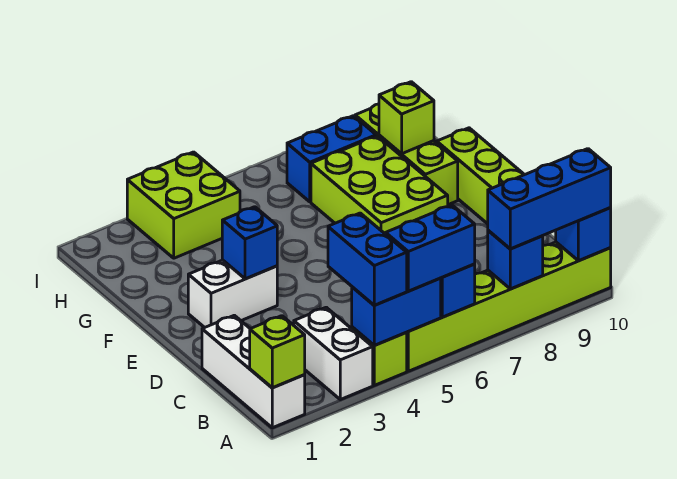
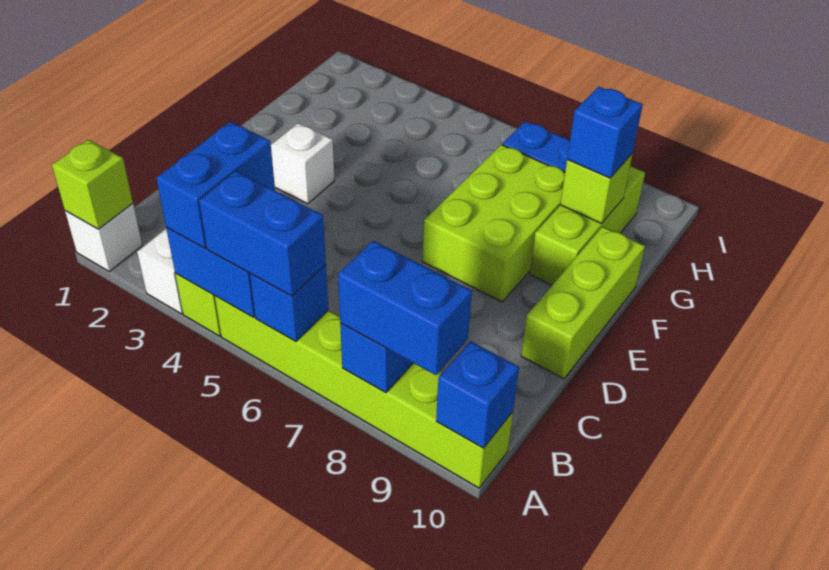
white 1x3 brick [202,315,305,428] -> white 1x1 brick [65,203,142,272]
blue 1x3 brick [488,149,611,249] -> blue 1x2 brick [338,241,472,375]
white 1x2 brick [188,260,277,328] -> white 1x1 brick [271,123,335,204]
blue 1x1 brick [222,207,277,279] -> blue 1x1 brick moved to [567,87,643,178]
lime 2x2 brick [127,152,240,258] -> none

